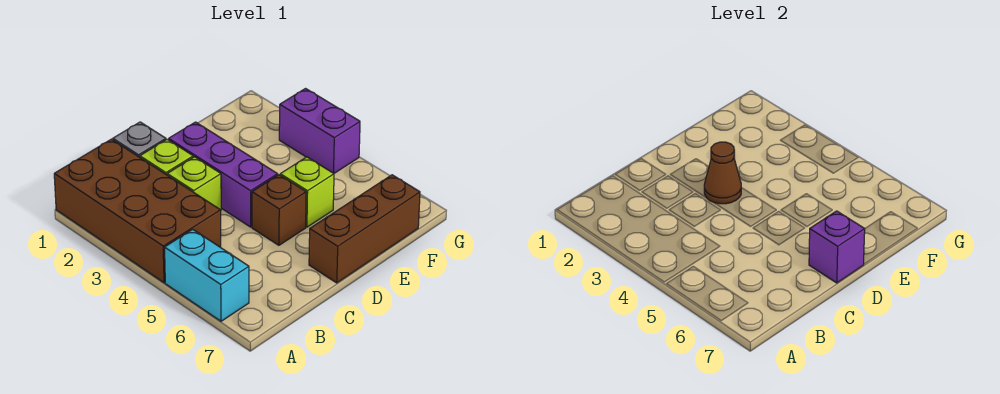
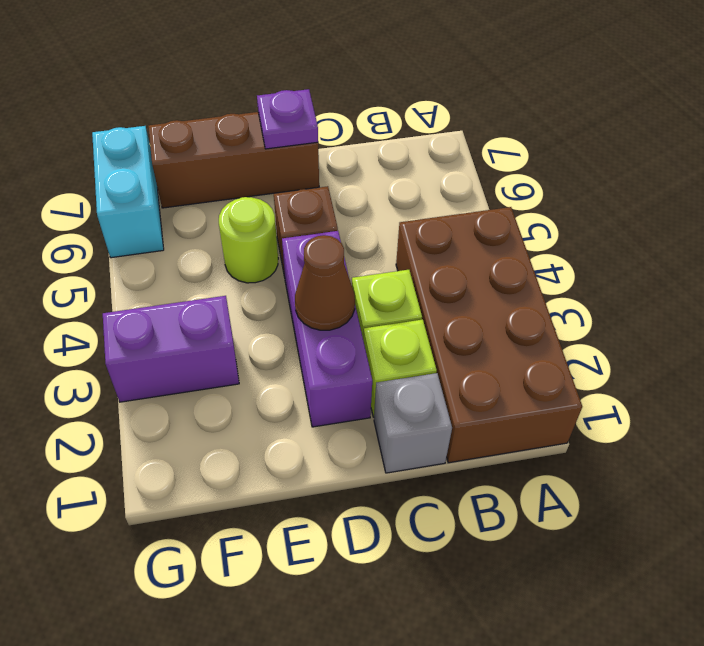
cyan 1x2 brick [165,229,249,321] -> cyan 1x2 brick moved to [92,126,164,258]
purple 1x1 brick [809,211,865,283] -> purple 1x1 plate [257,89,318,149]
lime 1x1 brick [280,157,334,227] -> lime 1x1 round brick [219,197,278,283]
purple 1x2 brick [279,89,360,173] -> purple 1x2 brick turned to [103,296,239,402]

